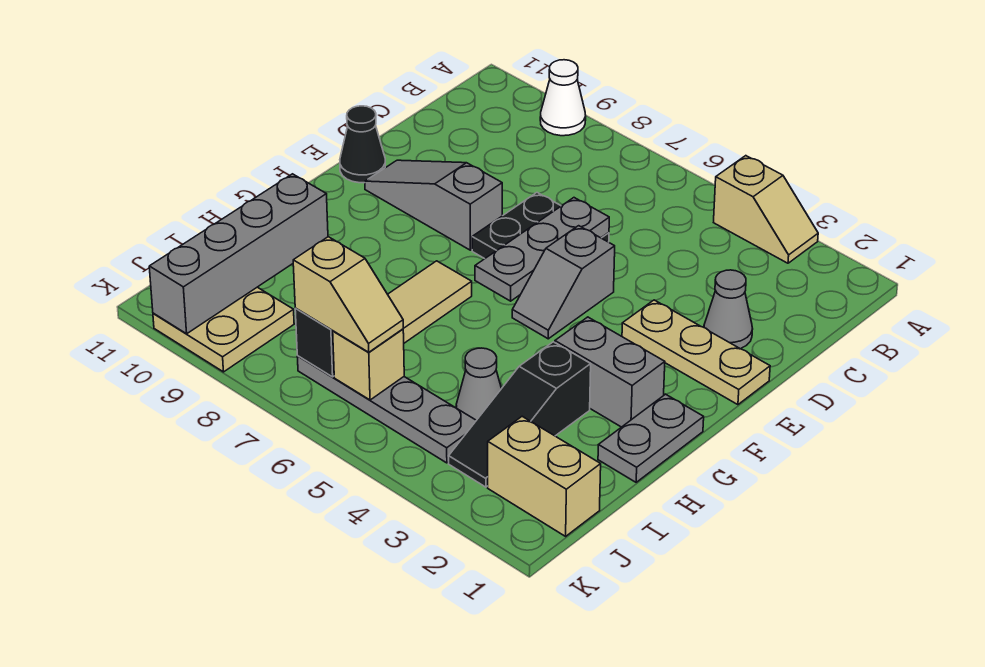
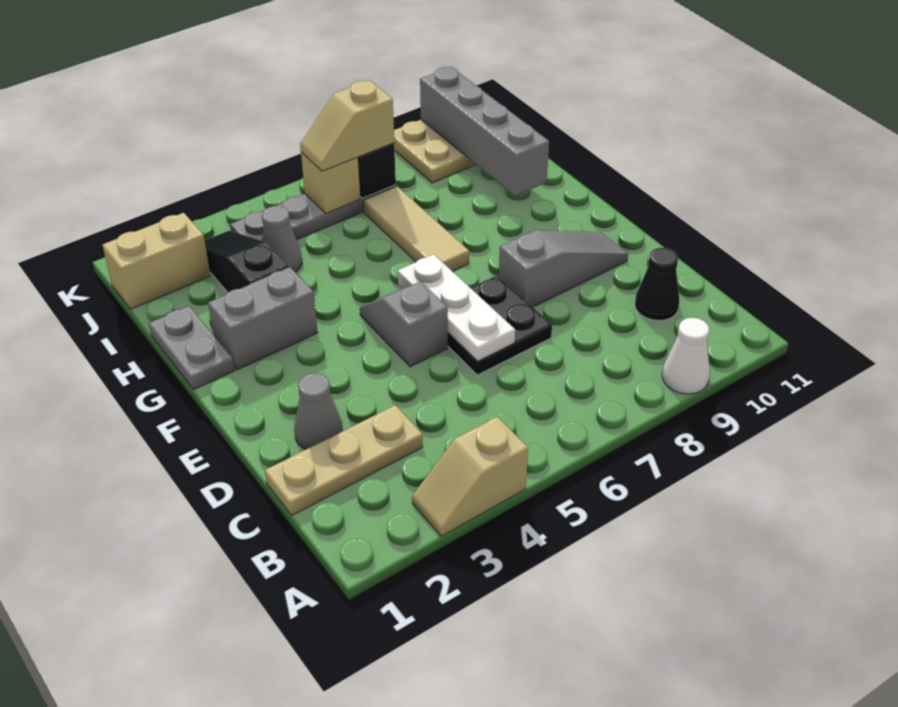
grey 1x3 plate [475,198,609,301] -> white 1x3 plate [398,254,515,361]
tan 1x3 plate [622,300,770,405] -> tan 1x3 plate moved to [265,405,423,515]
black 1x1 cone [340,106,385,183] -> black 1x1 cone moved to [635,248,679,321]

